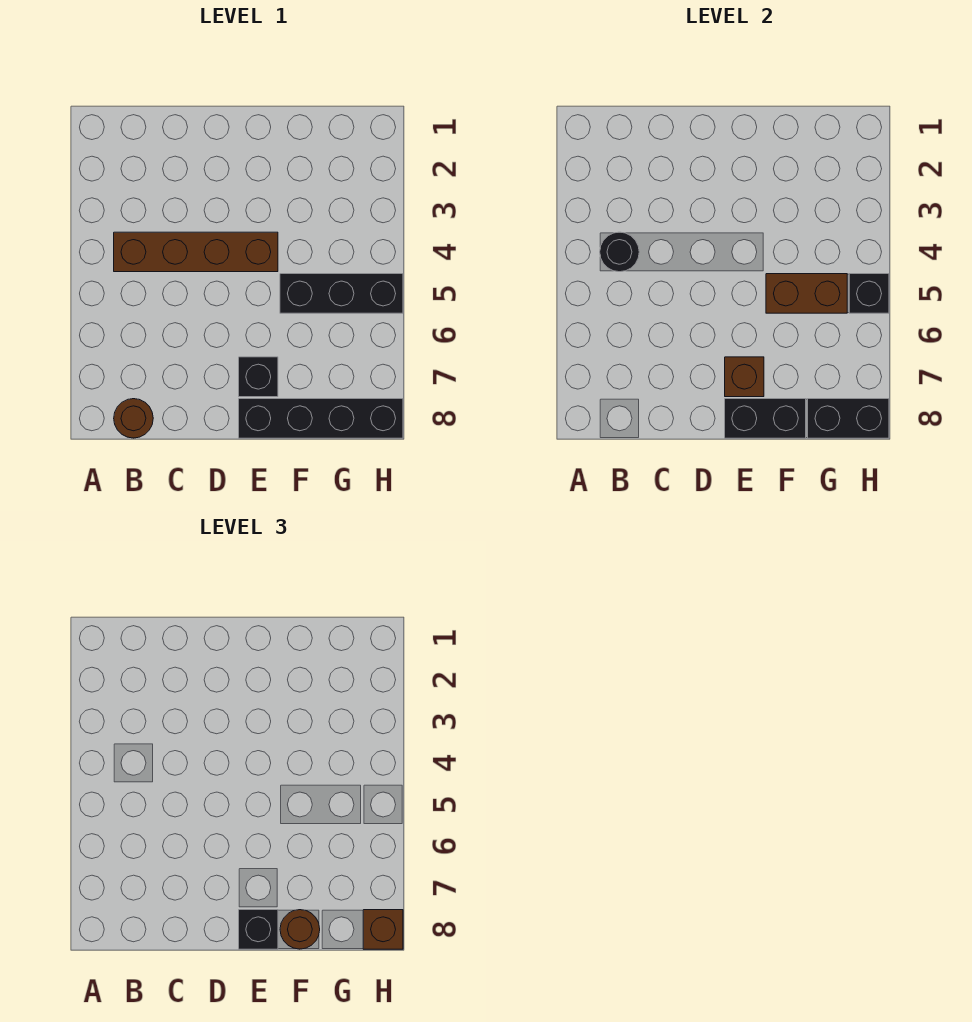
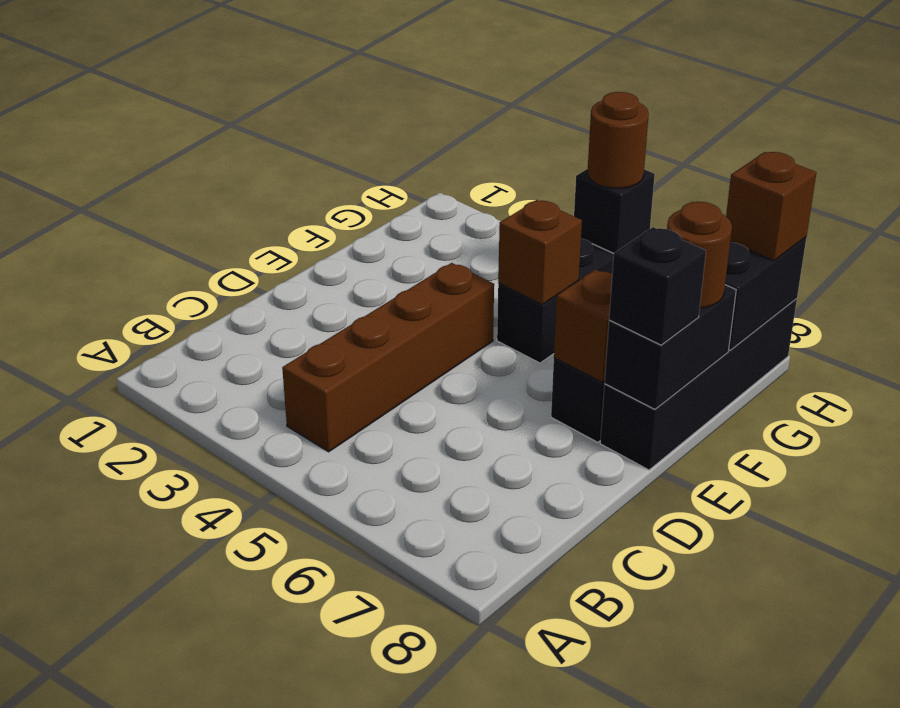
black 1x1 round brick [600,232,639,272] -> none
brown 1x1 round brick [114,399,153,438] -> brown 1x1 round brick moved to [587,92,649,188]
brown 1x2 brick [766,274,847,313] -> brown 1x1 brick [498,200,582,305]

